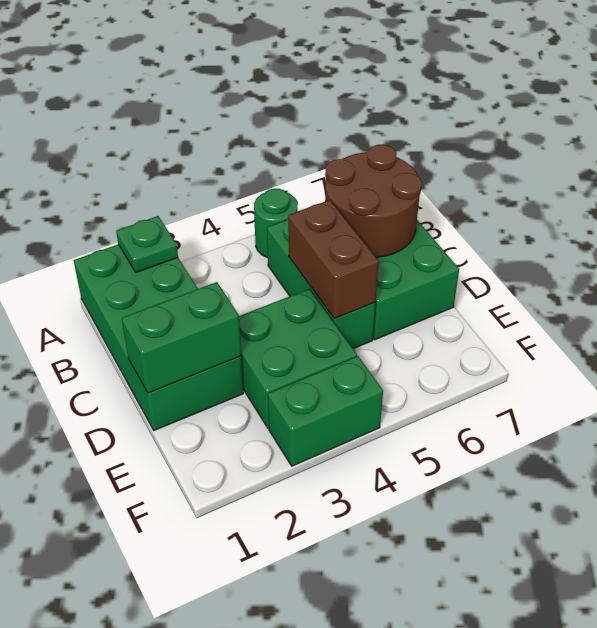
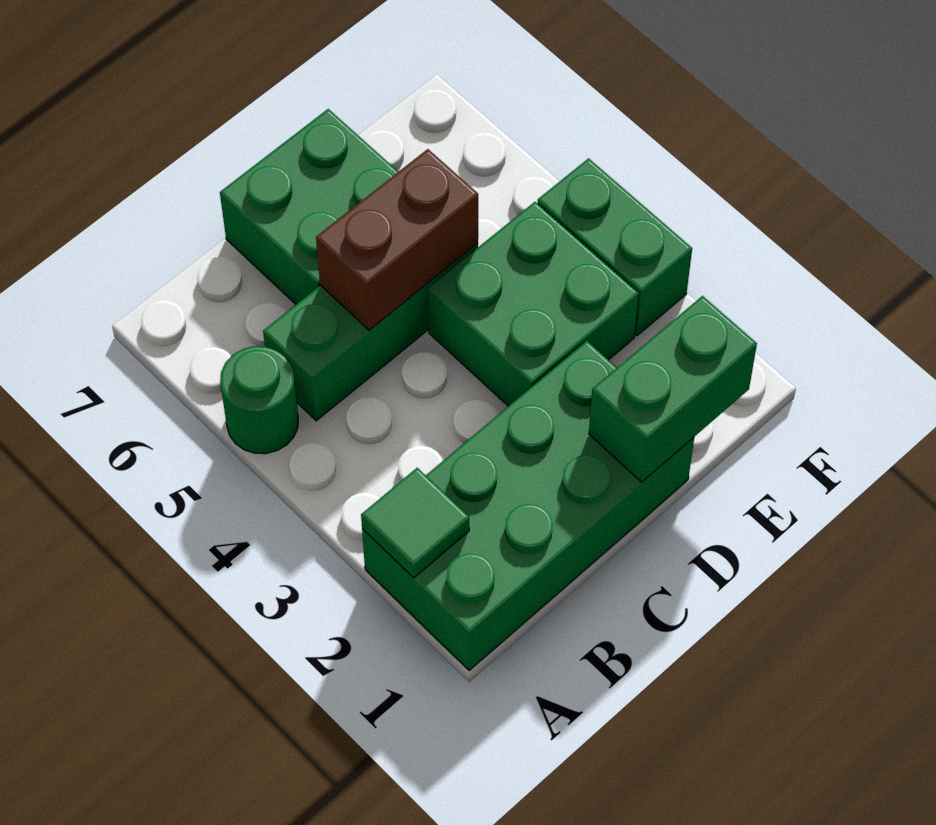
green 1x1 plate [116,216,178,273] -> green 1x1 tile [361,468,469,578]
brown 2x2 round brick [325,145,422,257] -> none
green 1x2 brick [122,282,241,393] -> green 1x2 brick turned to [589,296,757,482]

